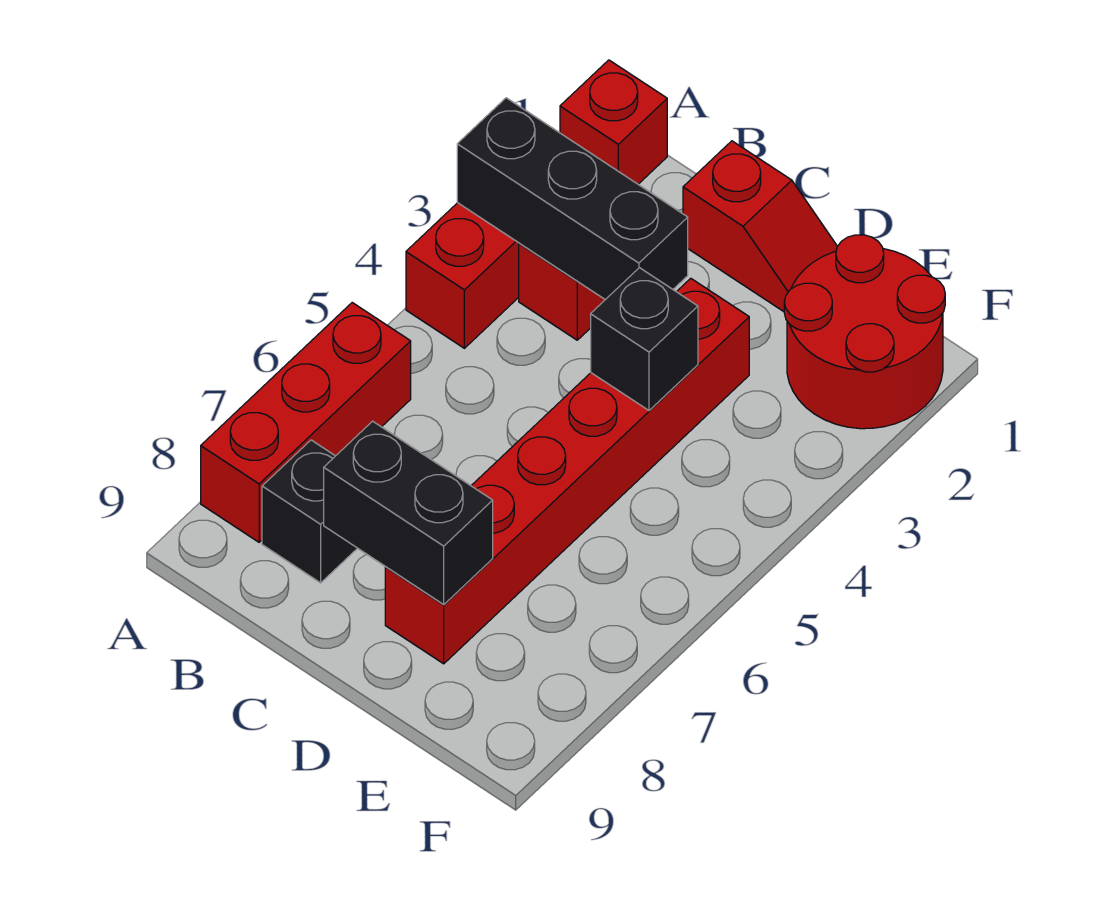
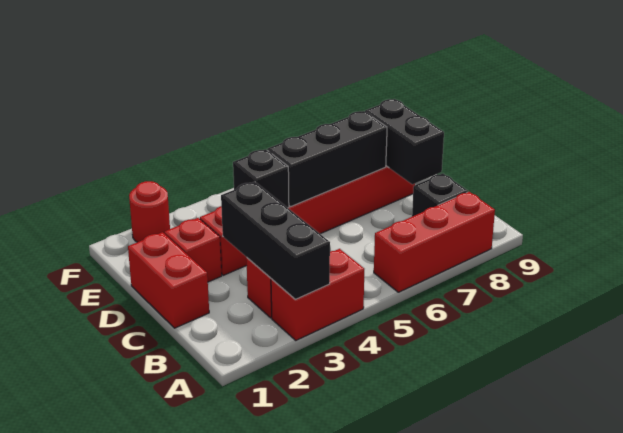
red 1x1 brick [560,60,667,184] -> red 1x1 brick moved to [164,218,222,282]
red 1x2 slope [683,141,838,312] -> red 1x2 brick [128,232,209,328]
none -> black 1x3 brick [267,111,387,207]
red 2x2 round brick [784,235,945,429] -> red 1x1 round brick [129,181,170,242]

